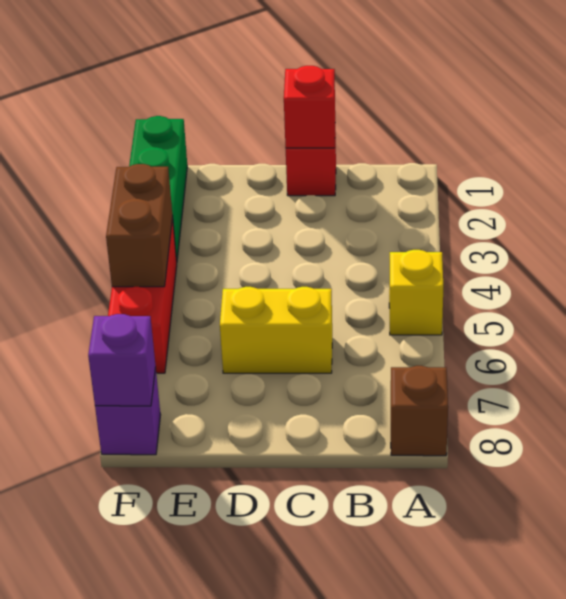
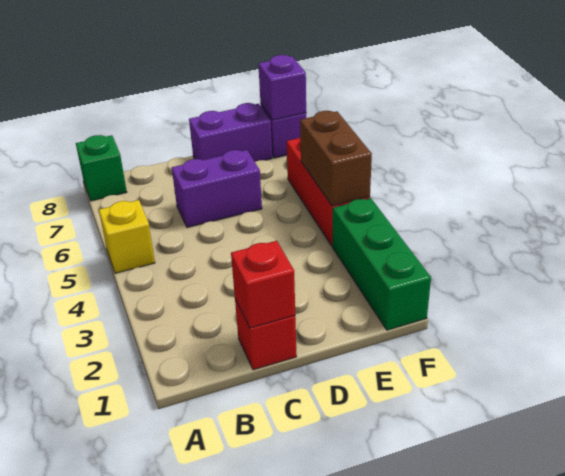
brown 1x1 brick [391,366,448,456] -> green 1x1 brick [76,135,127,201]
yellow 1x2 brick [220,287,332,373] -> purple 1x2 brick [172,150,262,228]
none -> purple 1x2 brick [189,103,272,162]

